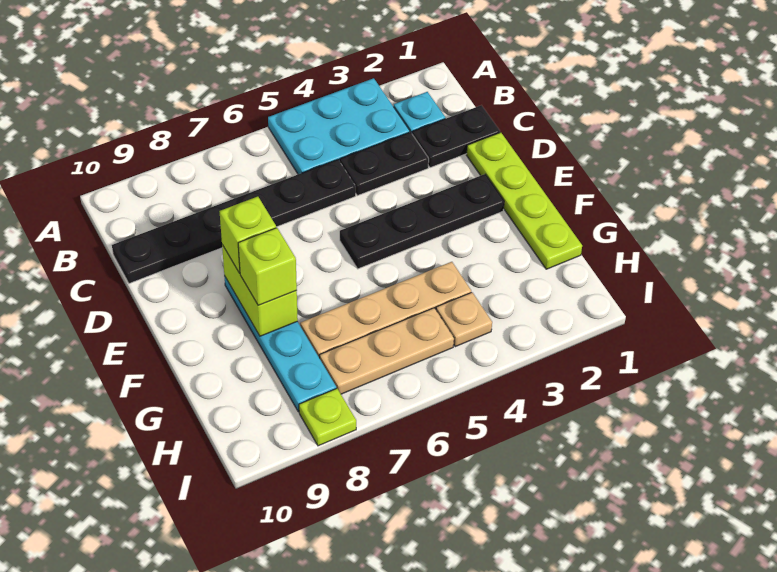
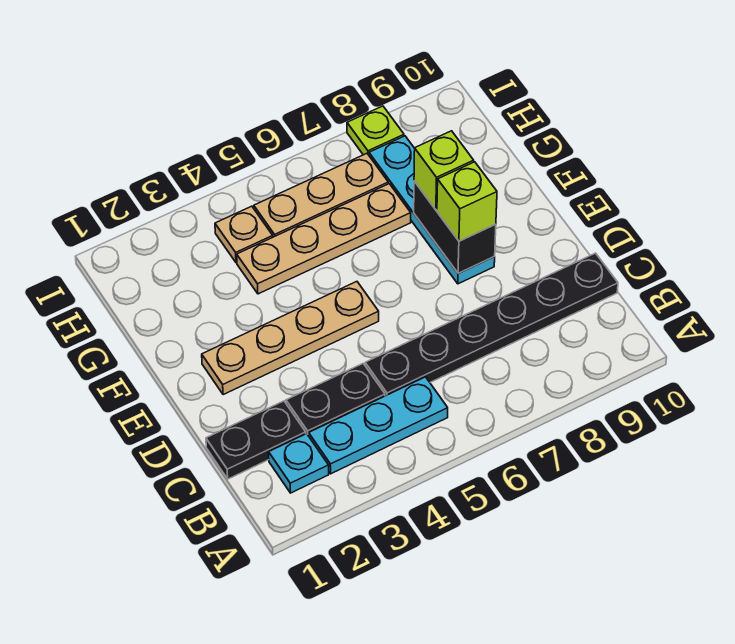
cyan 2x3 plate [268,78,410,174] -> cyan 1x3 plate [309,377,448,474]
lime 1x4 plate [466,132,582,269] -> none
black 1x4 plate [340,174,504,269] -> tan 1x4 plate [202,282,379,395]
lime 1x2 brick [222,245,298,336] -> black 1x2 brick [414,181,496,273]

